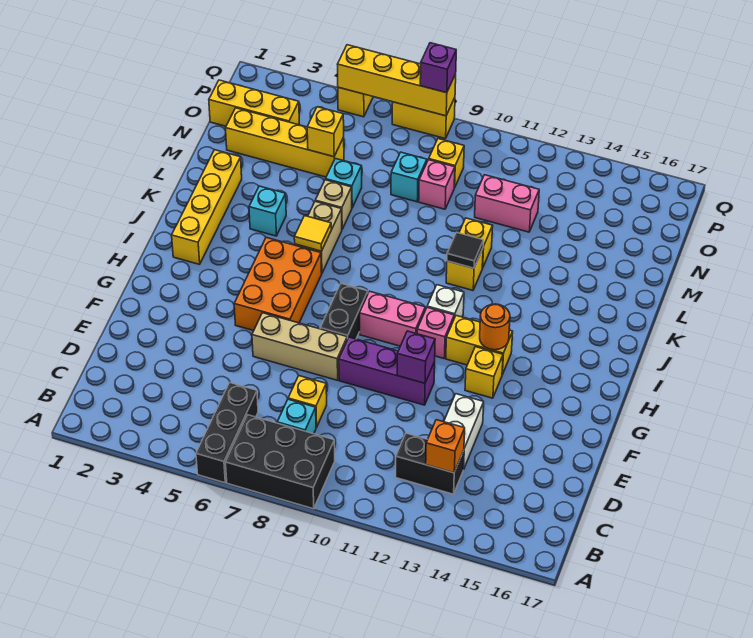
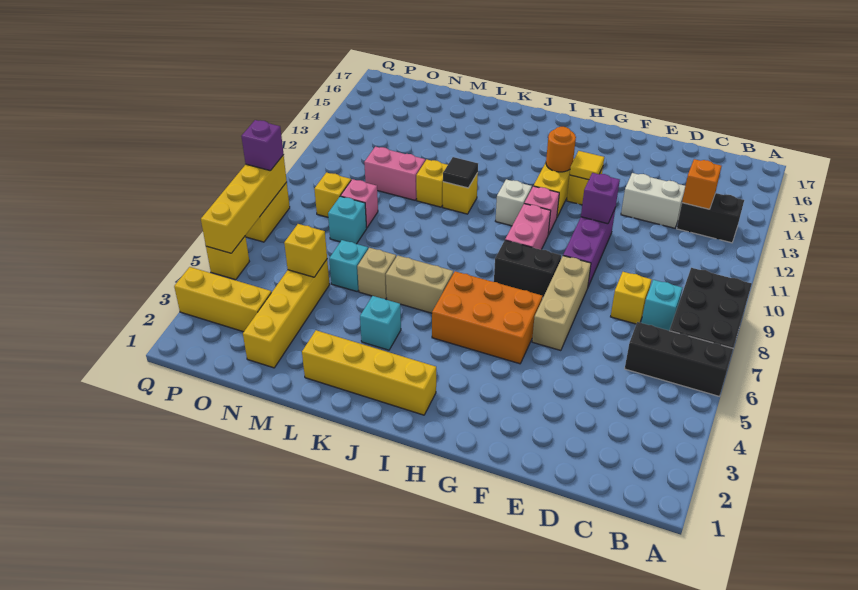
black 1x2 brick [396,433,464,494] -> black 1x2 brick turned to [677,193,744,243]
yellow 1x1 tile [294,216,331,251] -> yellow 1x1 tile moved to [570,151,604,180]
pink 1x2 brick [475,175,539,232] -> pink 1x2 brick turned to [364,147,425,200]
yellow 1x3 brick [209,80,299,126] -> yellow 1x3 brick turned to [174,267,271,332]

